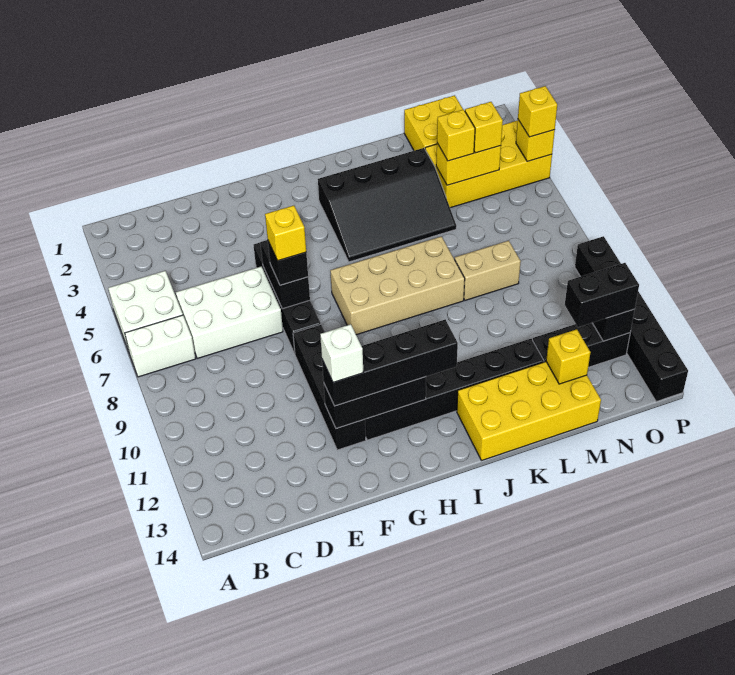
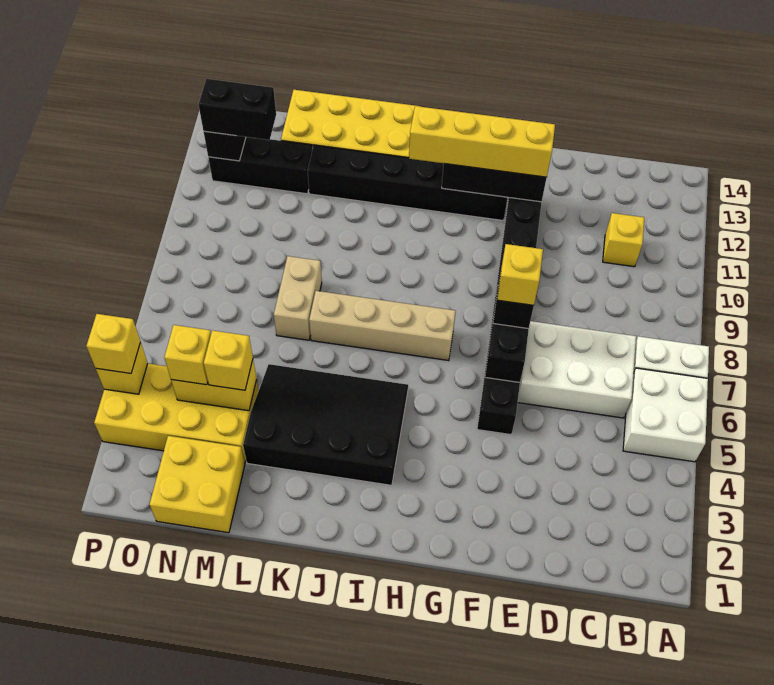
black 1x4 brick [322,320,458,406] -> yellow 1x4 brick [409,106,555,177]
white 1x1 brick [320,324,363,382] -> none
tan 2x4 brick [330,236,465,335] -> tan 1x4 brick [309,291,456,361]
tan 1x2 brick [455,241,521,300] -> tan 1x2 brick turned to [274,256,322,340]
yellow 1x1 brick [546,329,590,384] -> yellow 1x1 brick moved to [603,213,644,267]
black 1x6 brick [575,236,688,402] -> none

